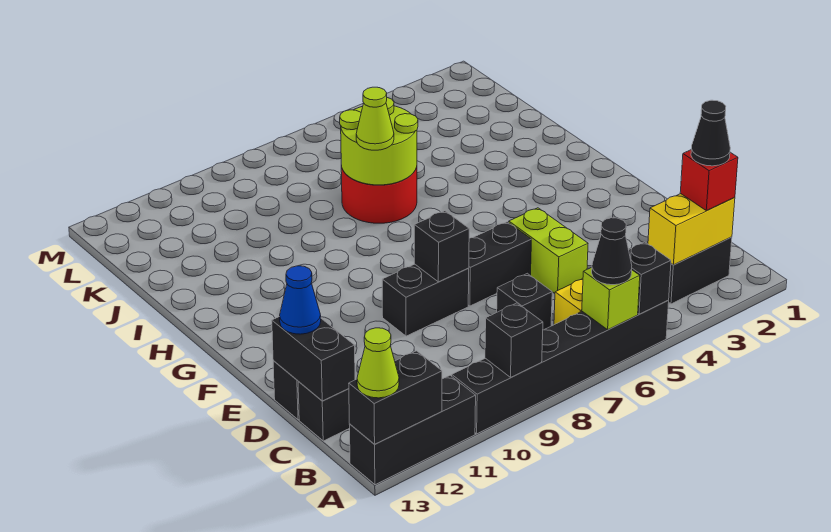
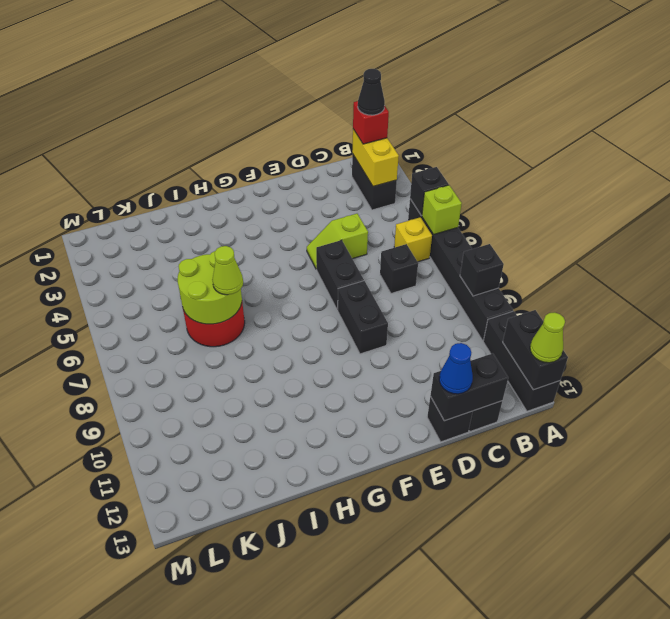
black 1x1 cone [592,218,632,285] -> none
lime 1x2 brick [509,208,588,293] -> lime 1x2 slope [307,214,368,269]
black 1x1 brick [414,211,469,282] -> none

